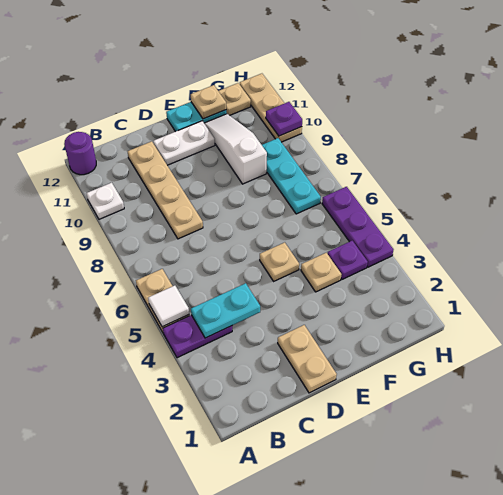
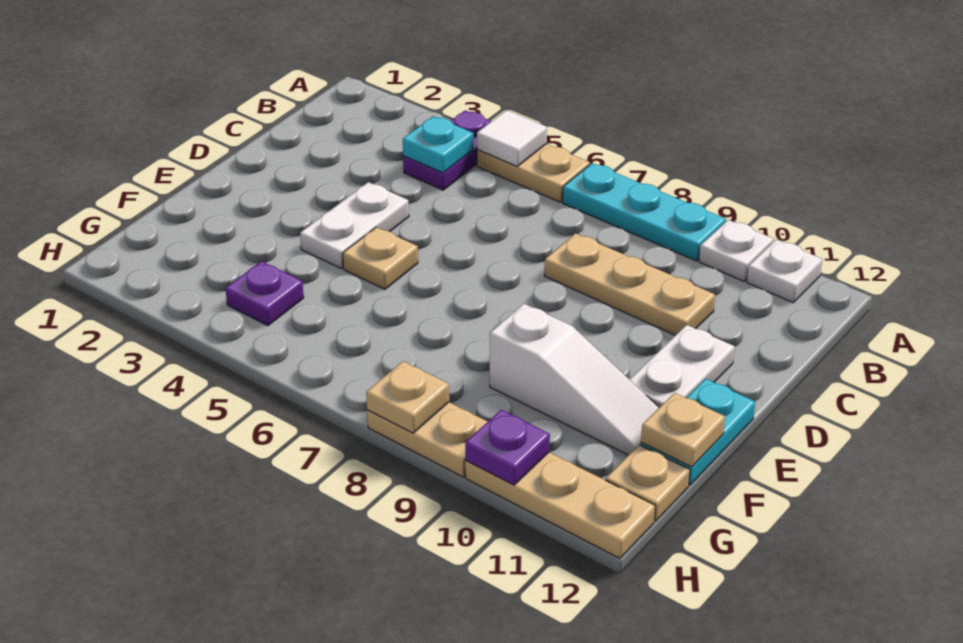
none -> white 1x1 plate [747,240,822,302]
purple 1x1 round brick [64,132,96,175] -> none
cyan 1x2 plate [191,283,260,338] -> cyan 1x1 plate [403,116,473,173]
tan 1x4 plate [128,141,203,239] -> tan 1x3 plate [544,233,715,335]
tan 1x2 plate [278,325,337,393] -> tan 1x2 plate moved to [367,402,488,477]
none -> white 1x2 plate [300,182,409,269]
tan 1x1 plate [301,253,342,292] -> tan 1x1 plate moved to [366,361,449,433]
cyan 1x3 plate [262,138,321,214] -> cyan 1x3 plate moved to [563,163,726,261]
purple 1x3 plate [322,187,393,267] -> none

